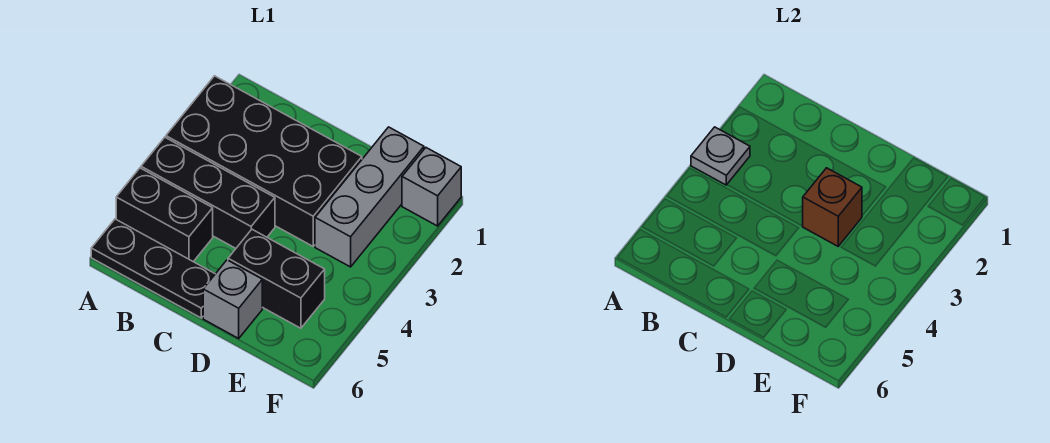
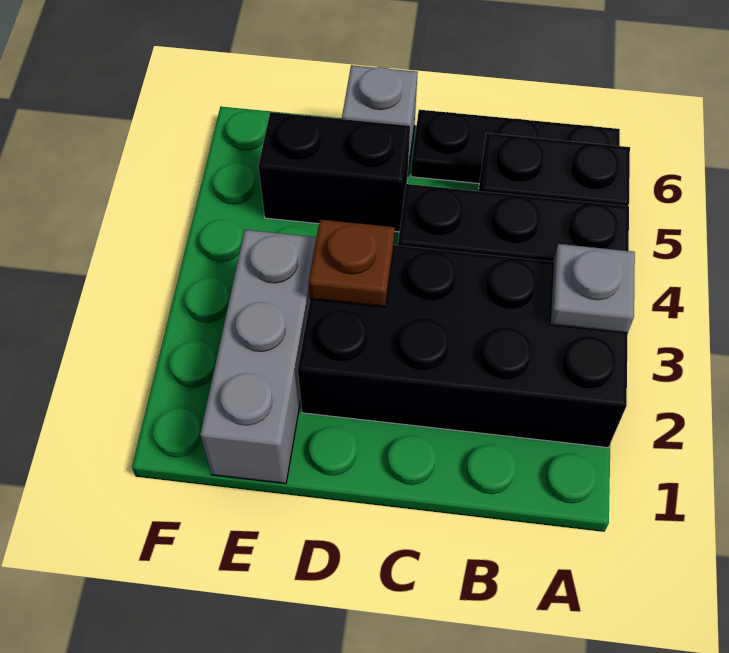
brown 1x1 brick [803,168,862,246] -> brown 1x1 plate [309,219,395,307]
grey 1x1 brick [402,148,461,226] -> none

